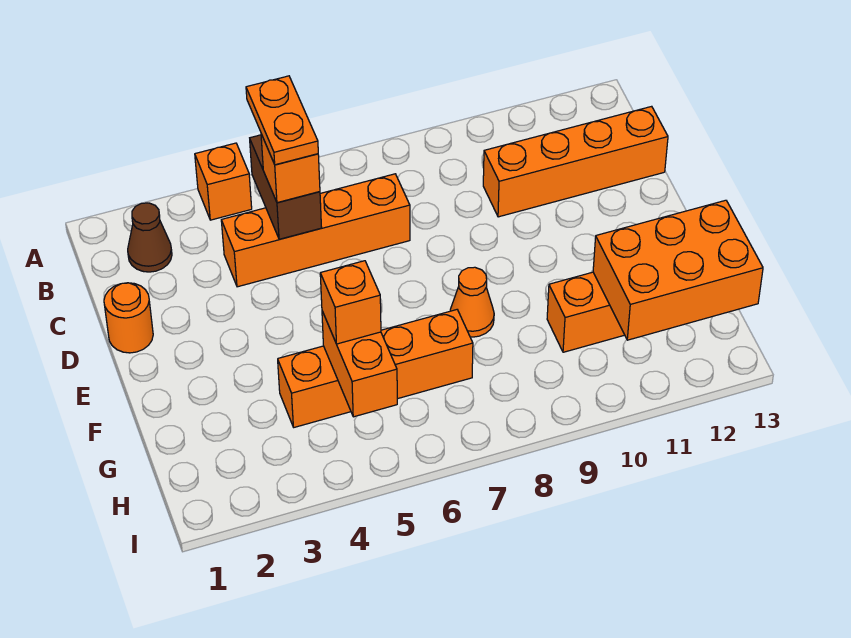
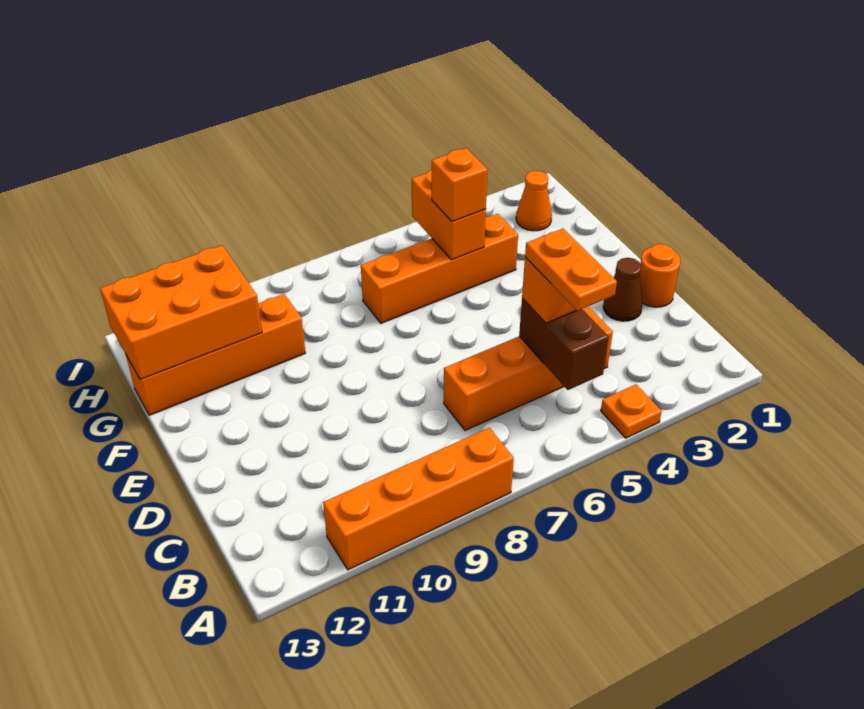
orange 1x1 brick [195,143,252,220] -> orange 1x1 plate [601,384,662,438]
brown 1x1 cone [128,203,172,272] -> brown 1x1 cone moved to [603,258,643,321]
orange 1x4 brick [483,106,668,217] -> orange 1x4 brick moved to [323,428,514,570]
orange 1x1 cone [450,267,494,337] -> orange 1x1 cone moved to [516,171,552,231]

